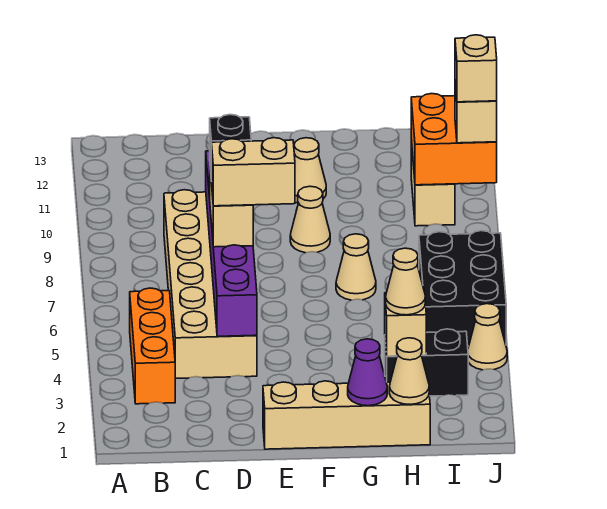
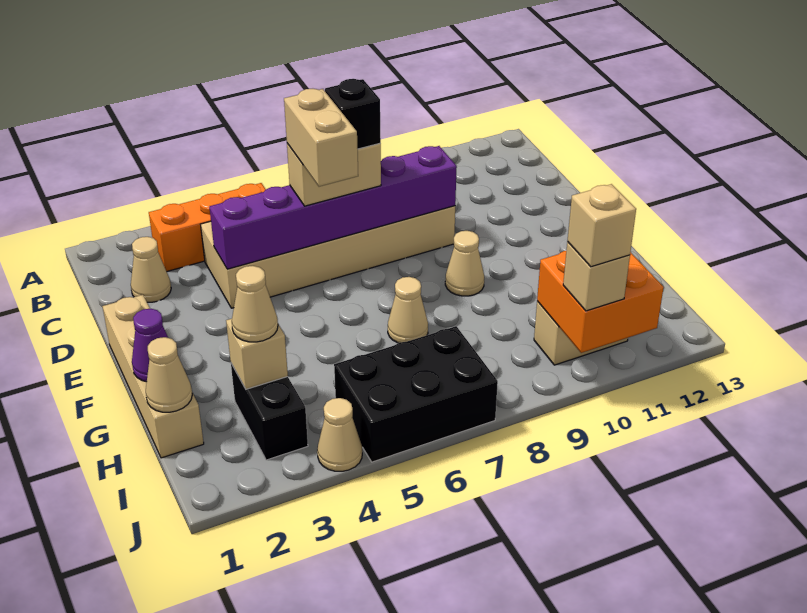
tan 1x1 cone [294,138,326,203] -> tan 1x1 cone moved to [131,237,171,302]

